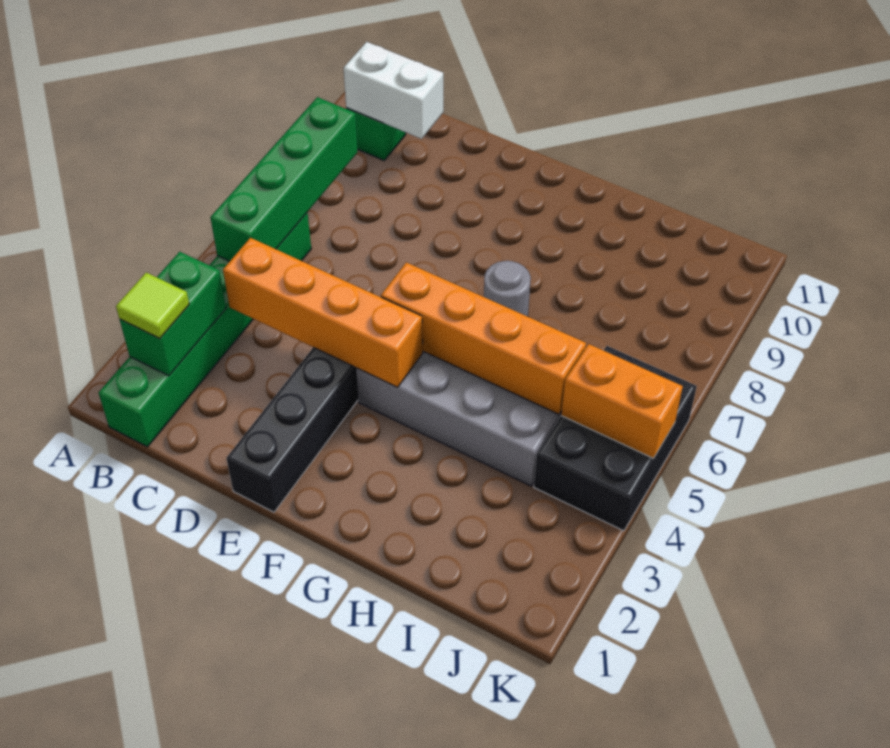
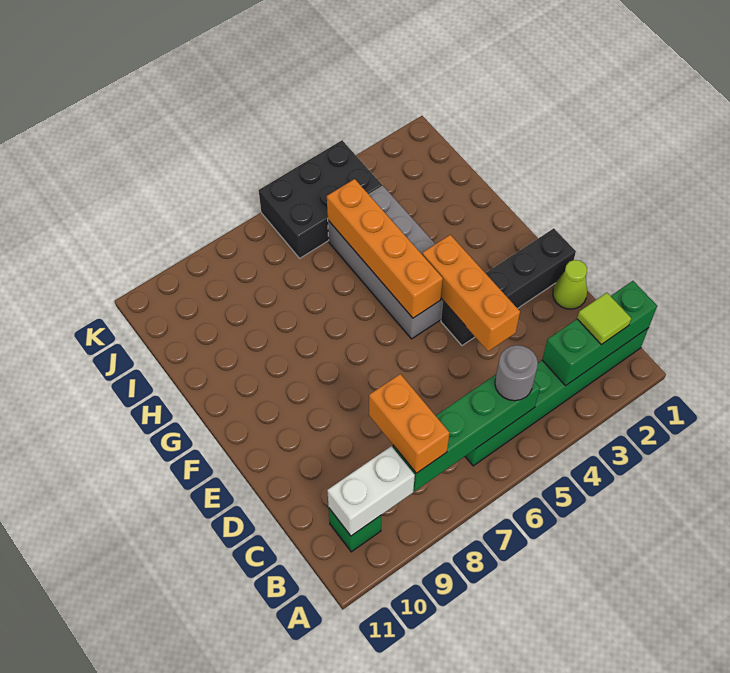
green 1x2 brick [120,252,226,376] -> green 1x3 brick [542,281,657,386]
white 1x2 brick [344,42,443,139] -> white 1x2 brick turned to [327,446,415,536]
orange 1x4 brick [223,238,423,387] -> orange 1x3 brick [422,235,520,351]
none -> lime 1x1 cone [553,260,587,309]
grey 1x1 round brick [484,261,531,317] -> grey 1x1 round brick moved to [495,345,538,401]
orange 1x2 brick [561,344,683,458] -> orange 1x2 brick moved to [369,374,450,473]

